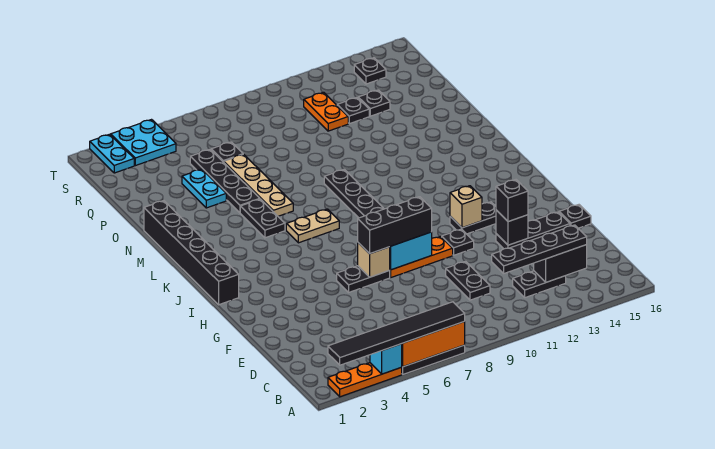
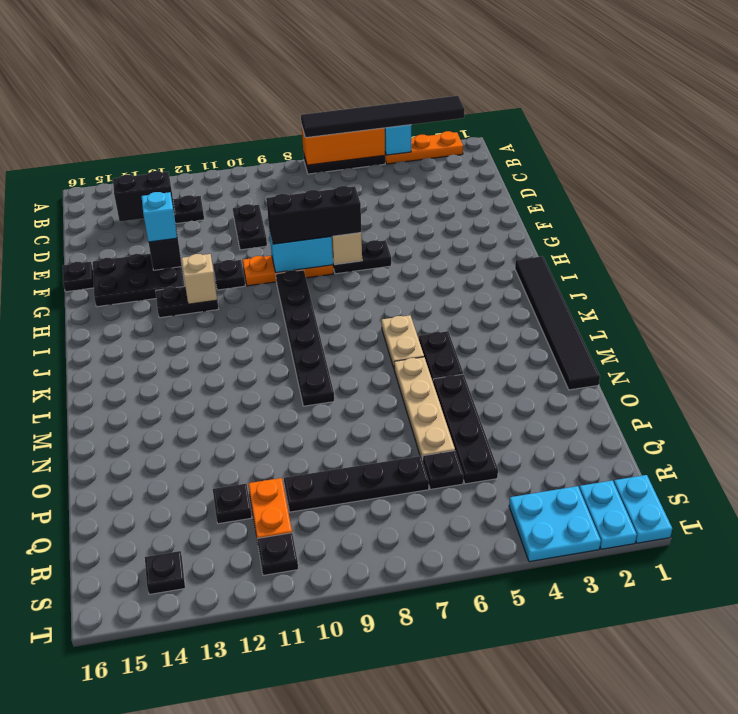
black 1x4 plate [492,225,587,273] -> black 1x4 plate moved to [284,456,429,512]
black 1x3 plate [496,212,570,249] -> black 2x3 plate [93,254,184,307]
black 1x1 brick [496,180,528,222] -> cyan 1x1 brick [141,192,177,242]
black 1x6 brick [144,201,239,305] -> black 1x6 tile [515,256,600,390]
tan 1x2 plate [286,209,339,243] -> tan 1x2 plate turned to [382,315,424,368]
cyan 1x2 plate [182,169,226,208] -> cyan 1x2 plate moved to [614,475,672,543]
black 1x1 plate [358,90,390,116] -> black 1x1 plate moved to [257,533,298,575]

